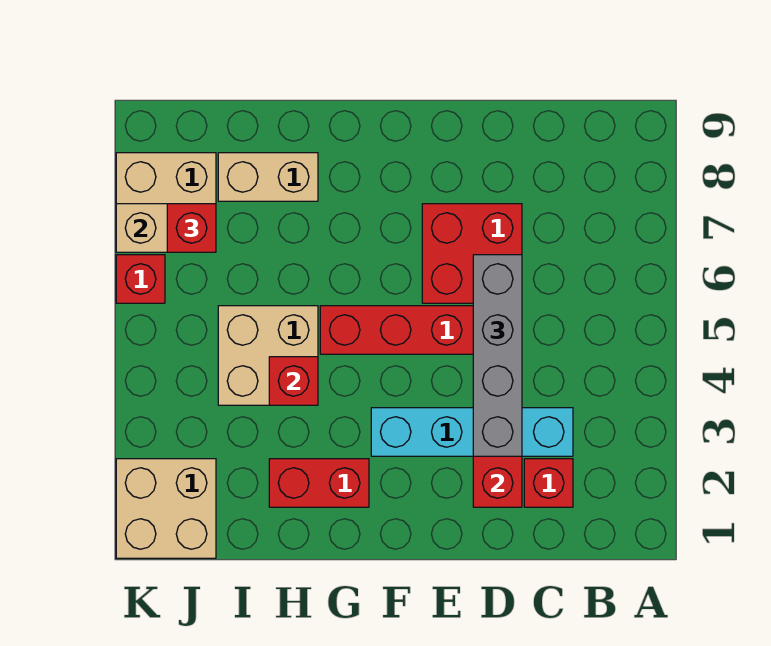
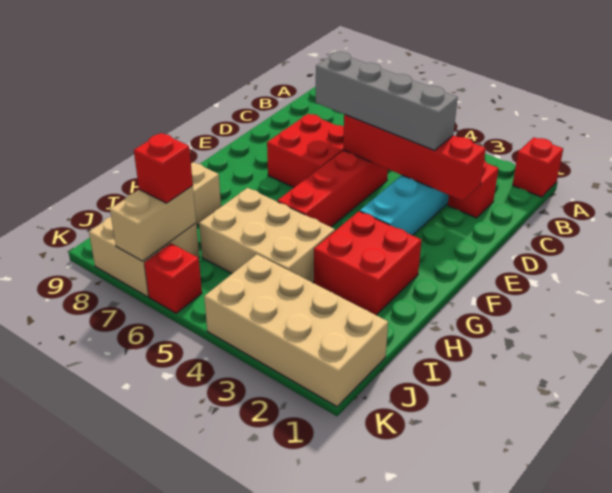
red 1x2 brick [269,459,369,507] -> red 2x2 brick [314,211,421,315]
tan 2x2 brick [218,306,318,405] -> tan 2x3 brick [199,188,335,283]
red 1x1 brick [269,357,318,405] -> red 1x1 brick moved to [513,137,563,197]
tan 2x2 brick [116,459,216,558] -> tan 2x4 brick [204,254,388,407]

